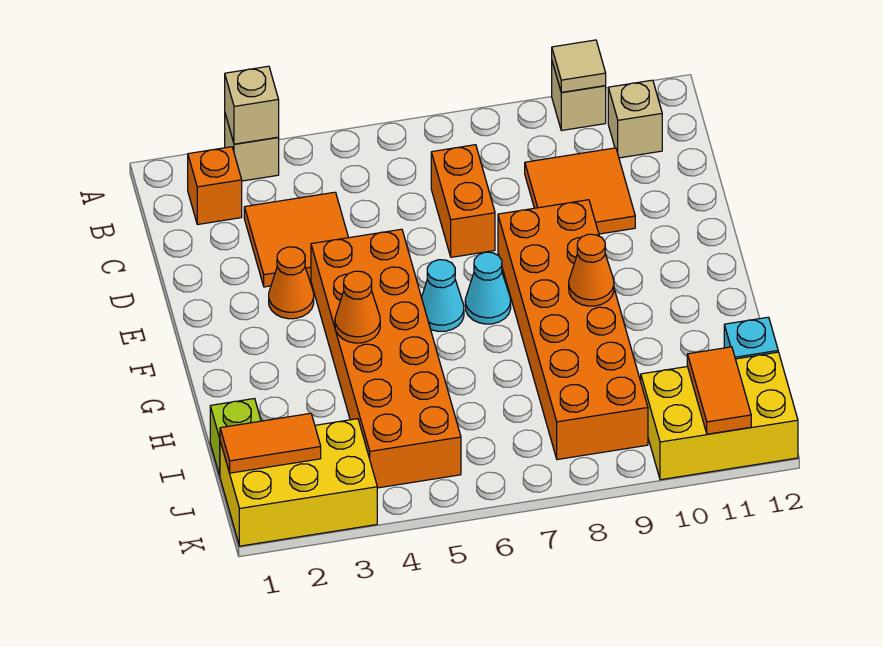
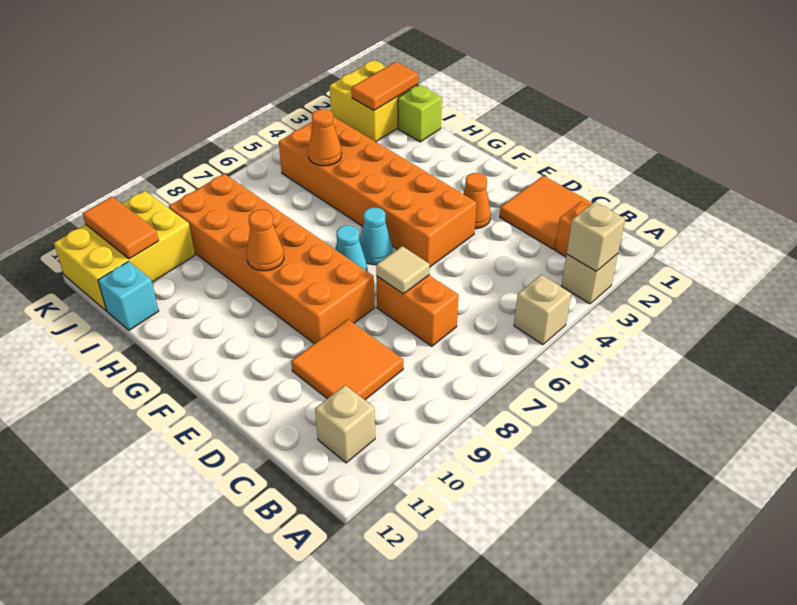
tan 1x1 brick [552,62,606,131] -> tan 1x1 brick moved to [514,275,571,345]
tan 1x1 tile [552,40,606,92] -> tan 1x1 tile moved to [376,246,430,294]
orange 2x2 tile [244,192,348,287] -> orange 2x2 tile moved to [500,176,592,249]
orange 1x1 cone [335,271,380,343] -> orange 1x1 cone moved to [308,109,342,166]
yellow 2x3 brick [220,419,377,546] -> yellow 2x2 brick [330,60,418,142]

